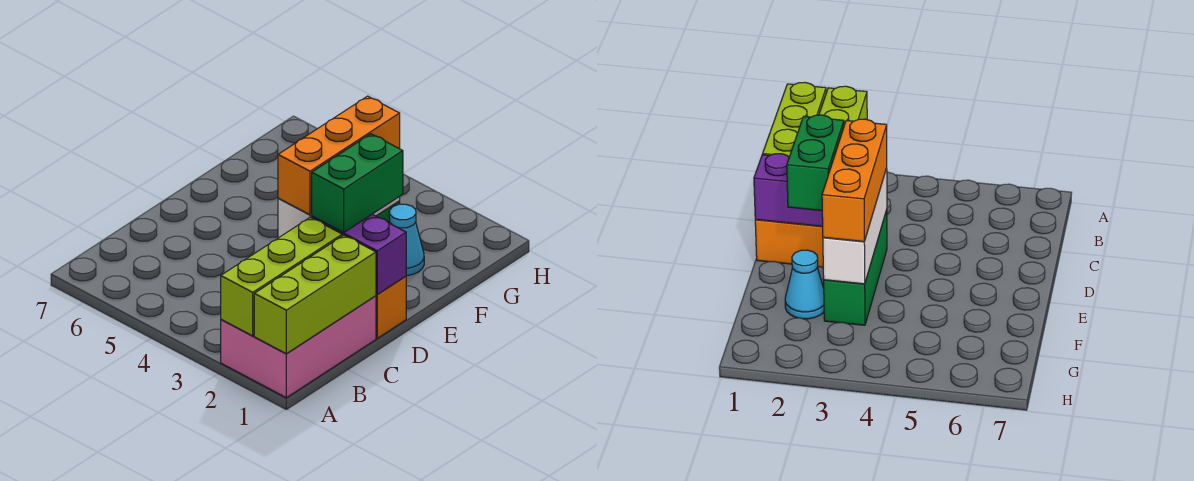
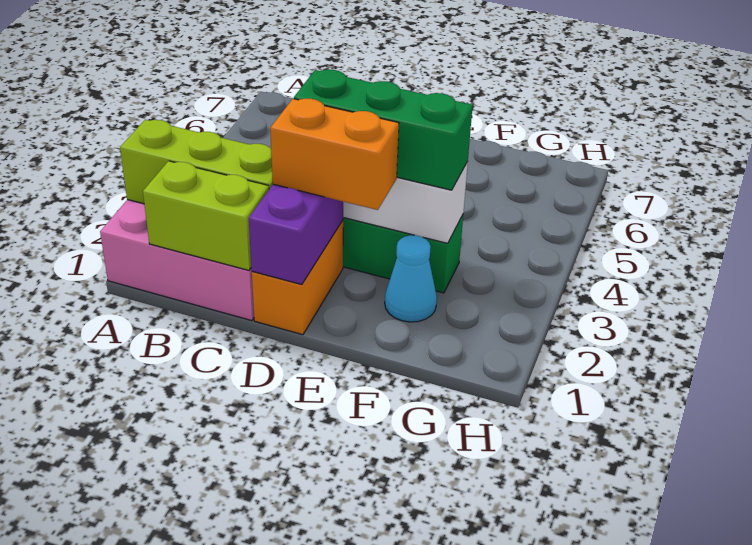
lime 1x3 brick [254,235,376,354] -> lime 1x2 brick [143,161,269,270]
green 1x2 brick [312,134,403,233] -> orange 1x2 brick [270,99,399,210]
orange 1x3 brick [278,96,400,215] -> green 1x3 brick [294,69,473,190]

